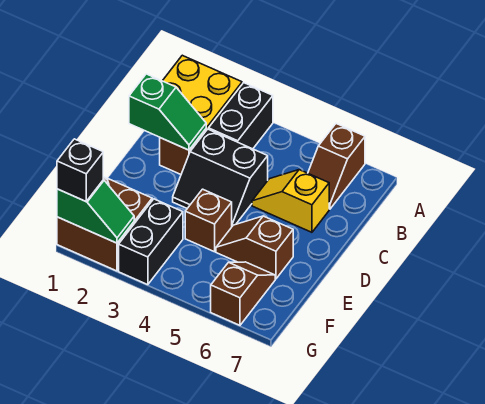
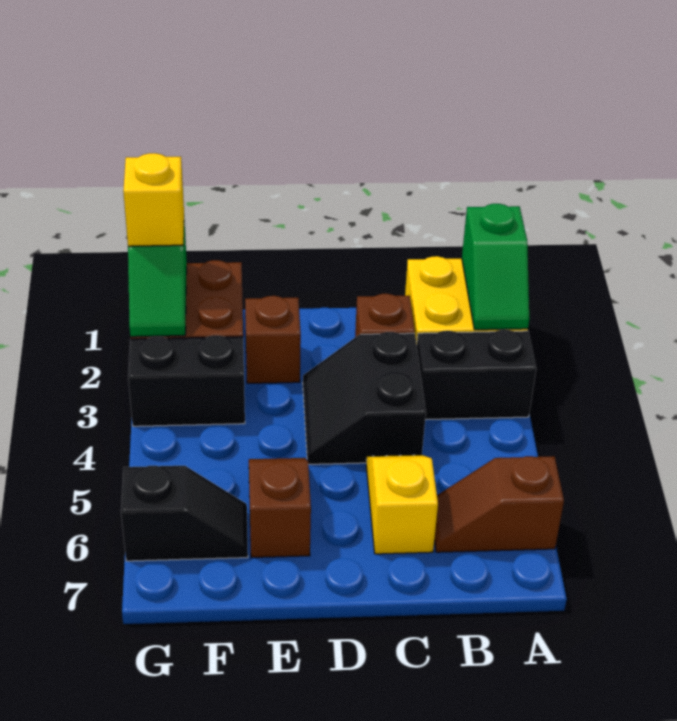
green 1x2 slope [129,74,206,150] -> green 1x2 slope moved to [462,204,529,330]
brown 1x1 brick [185,189,232,252] -> brown 1x1 brick moved to [245,296,301,383]
brown 1x2 slope [211,262,275,325] -> black 1x2 slope [121,466,248,561]
black 1x1 brick [57,139,103,201] -> yellow 1x1 brick [123,153,184,246]

